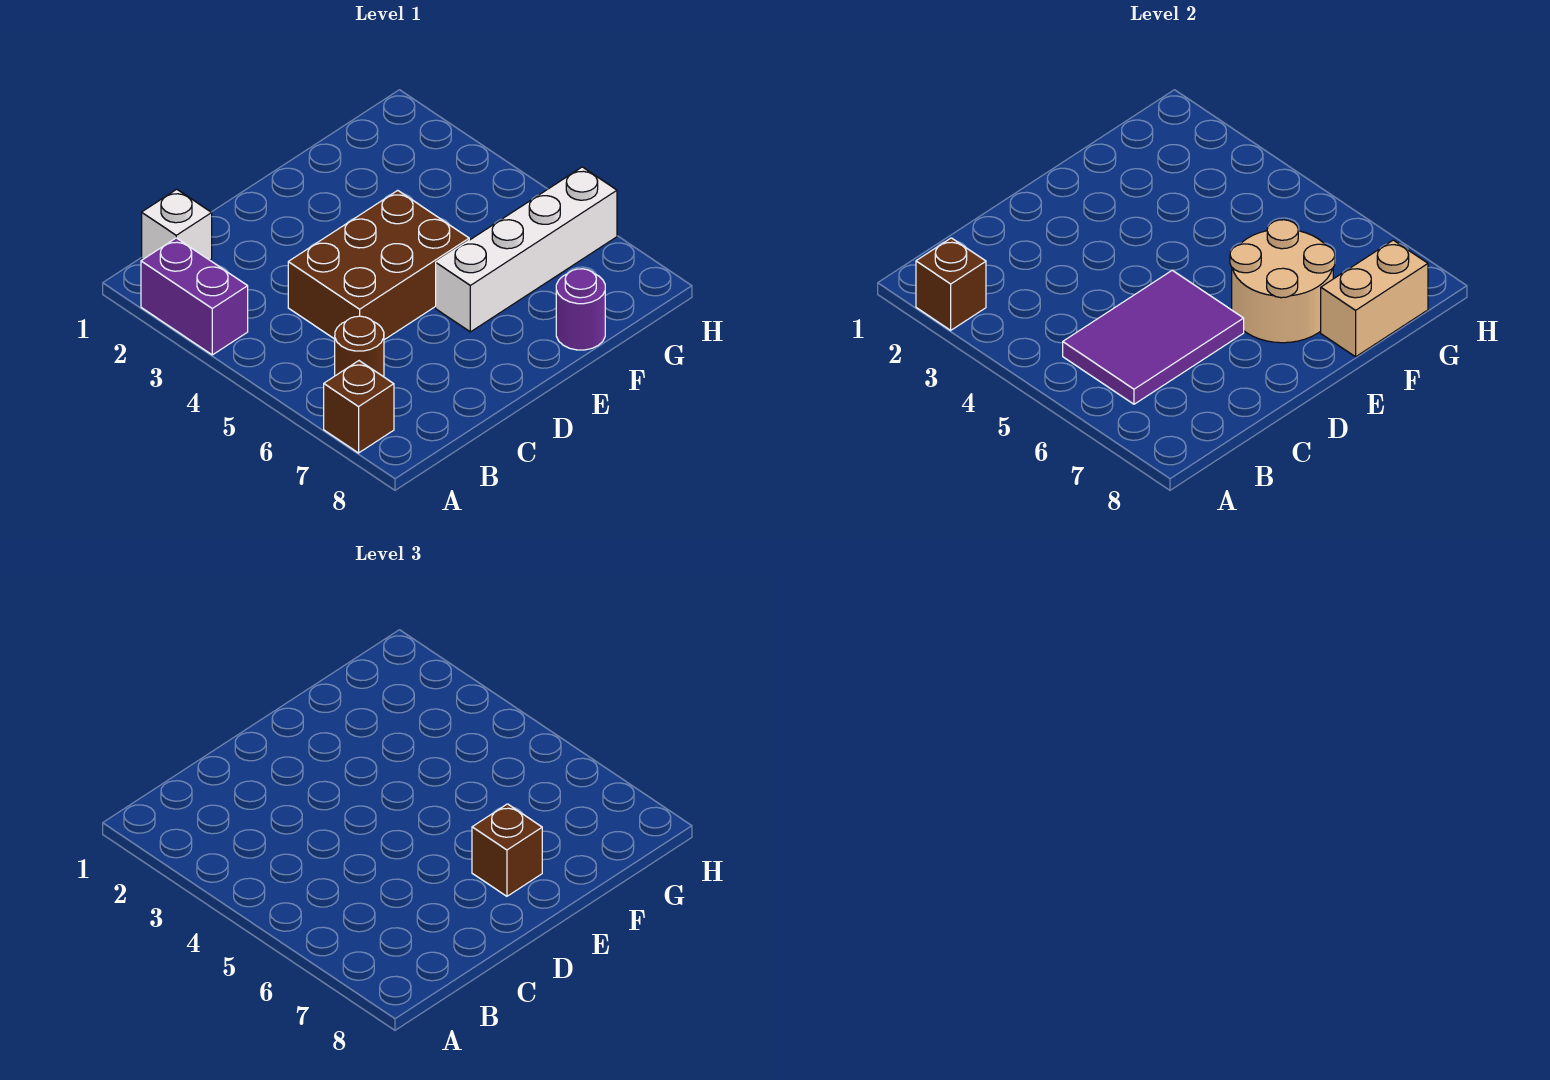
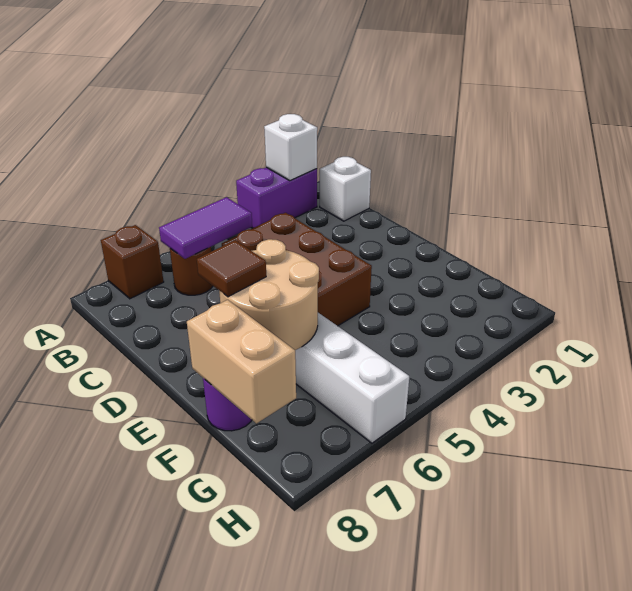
brown 1x1 brick [916,238,986,330] -> white 1x1 brick [264,114,317,180]
purple 2x3 tile [1063,270,1244,404] -> purple 1x2 tile [159,197,252,259]
brown 1x1 brick [472,804,542,896] -> brown 1x1 tile [197,240,266,297]

